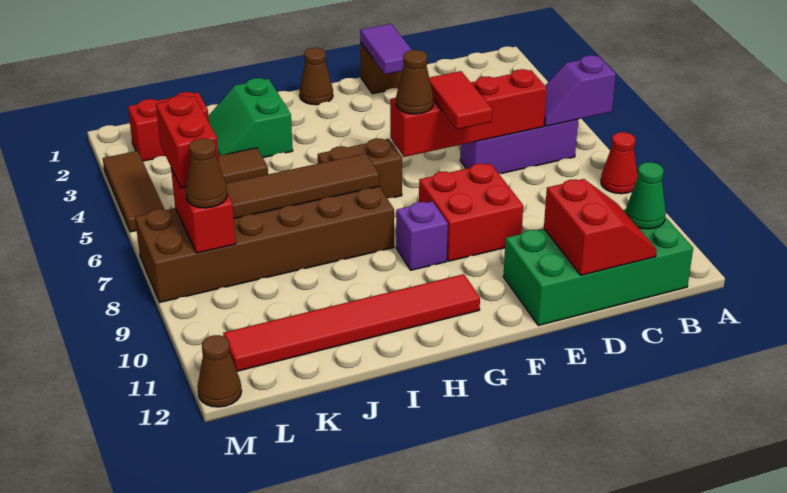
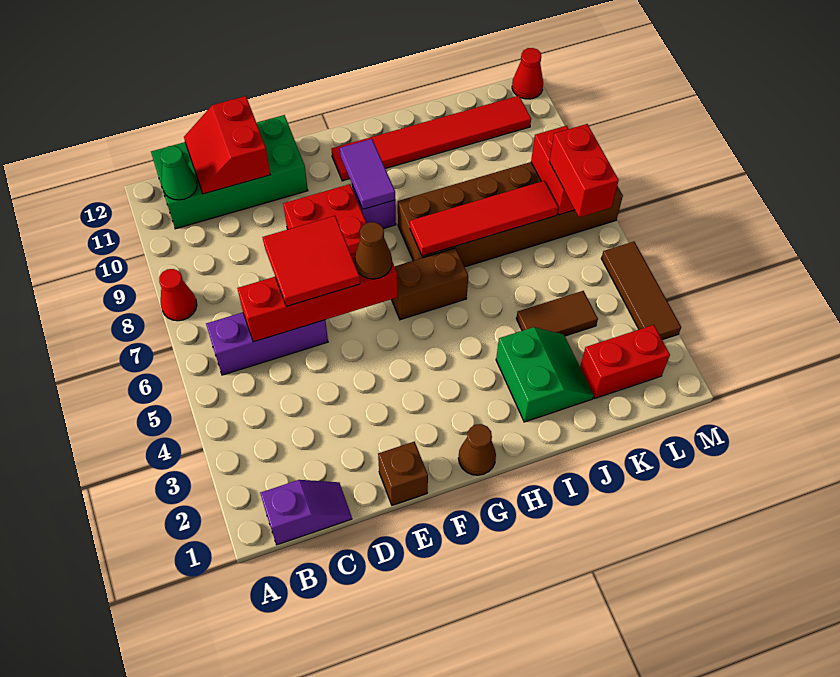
purple 1x2 slope [544,55,616,126] -> purple 1x2 slope moved to [260,480,352,545]
purple 1x2 tile [360,24,412,74] -> purple 1x2 tile moved to [340,139,395,209]
red 1x2 tile [429,71,492,129] -> red 2x2 tile [262,216,360,306]
brown 1x4 tile [226,154,379,218] -> red 1x4 tile [410,181,558,256]
brown 1x1 cone [186,138,227,208] -> none
brown 1x1 cone [198,335,242,407] -> red 1x1 cone [512,48,543,99]

